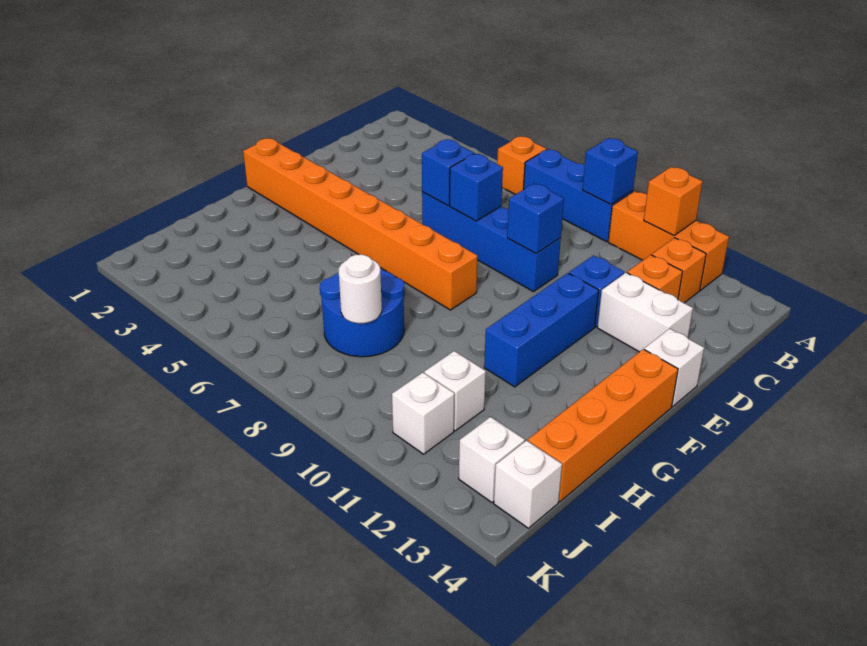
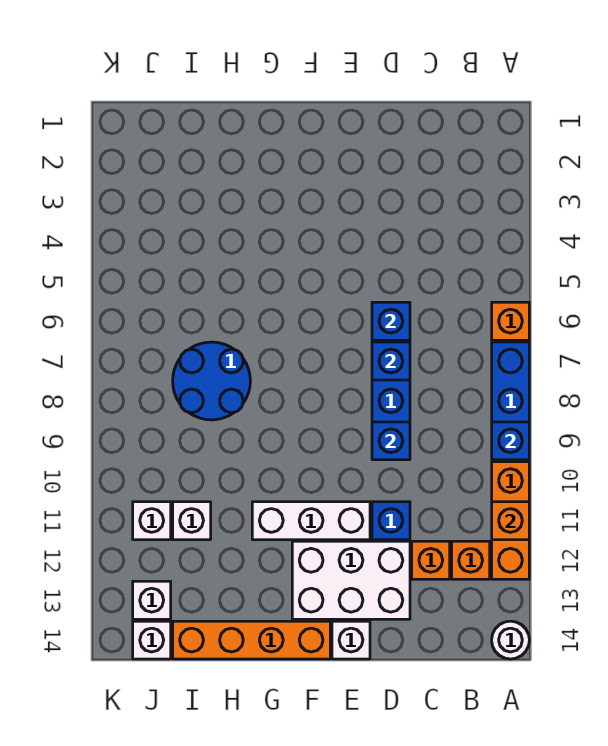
white 1x2 brick [597,273,693,352] -> white 2x3 brick [292,541,410,619]
blue 1x3 brick [484,273,599,387] -> white 1x3 brick [252,502,370,540]
orange 1x8 brick [243,138,478,310] -> none
white 1x1 round brick [339,255,382,323] -> white 1x1 round brick moved to [492,621,529,659]

